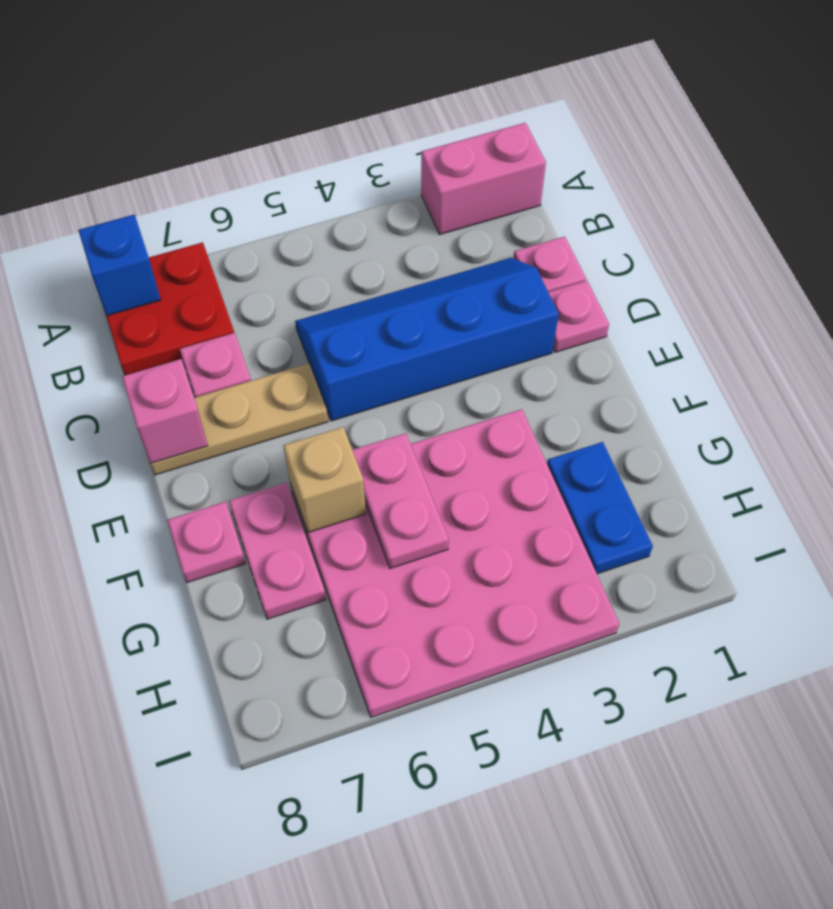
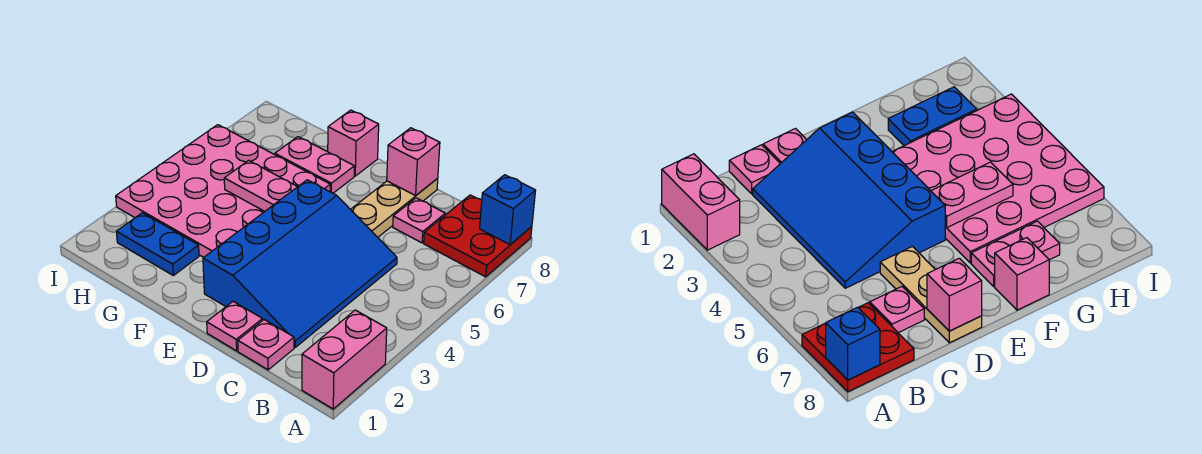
blue 2x4 slope [295,258,559,421] -> blue 3x4 slope [203,180,397,347]
tan 1x1 brick [283,427,366,532] -> none
pink 1x1 plate [167,502,246,583] -> pink 1x1 brick [328,110,379,176]

